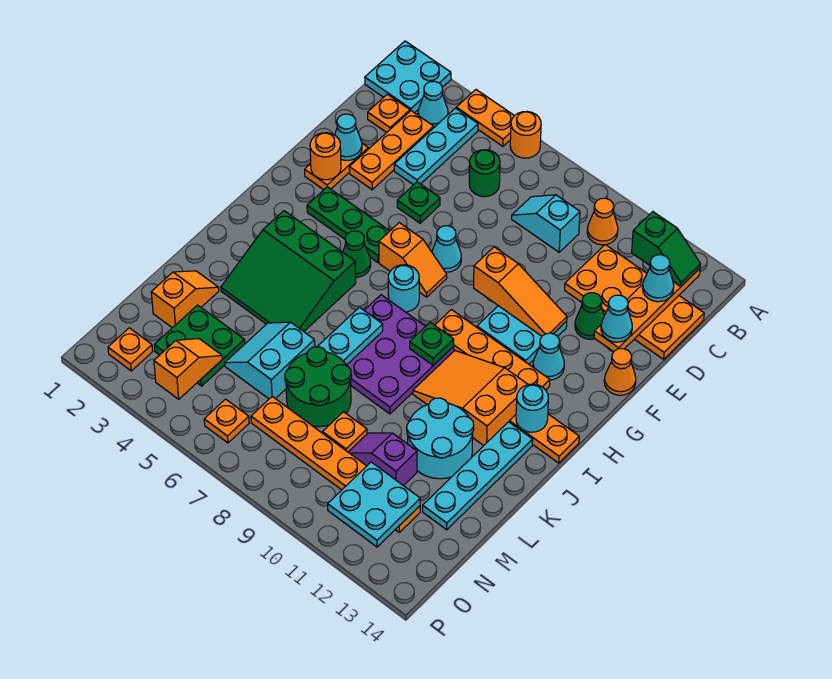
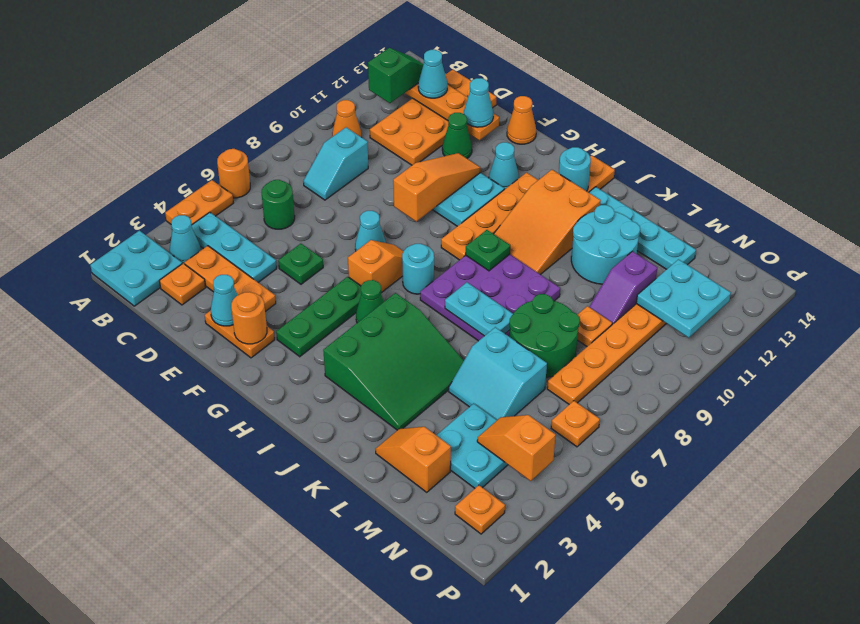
green 2x2 plate [154,305,245,386] -> cyan 2x2 plate [436,403,508,488]

